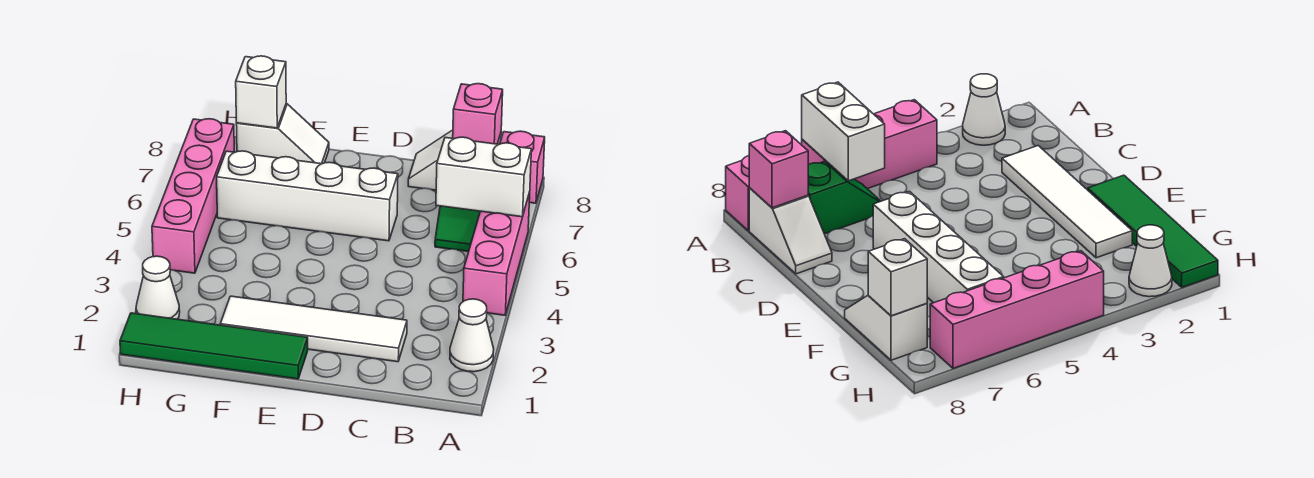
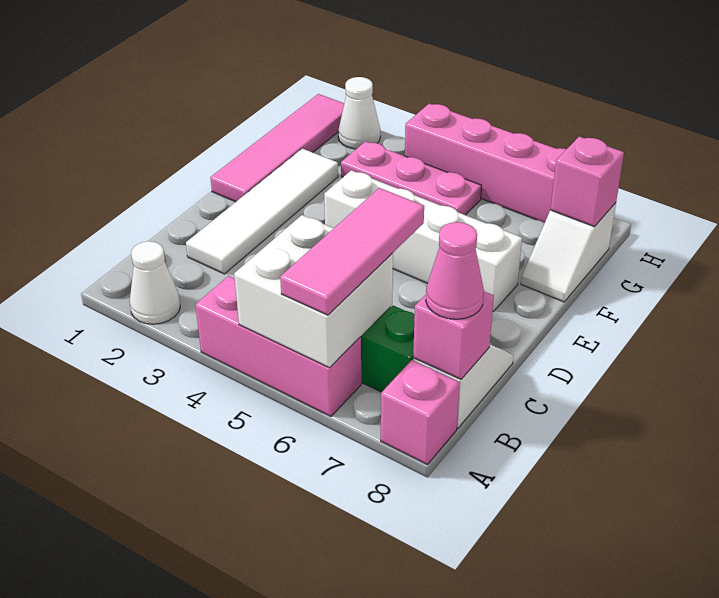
white 1x2 brick [436,137,531,217] -> white 2x2 brick [234,215,393,368]
none -> pink 1x3 tile [280,188,424,315]
none -> pink 1x1 cone [426,222,484,319]
white 1x4 brick [217,151,398,241] -> white 1x4 brick turned to [324,170,522,312]
green 1x4 tile [120,313,308,379] -> pink 1x4 tile [210,94,344,202]
none -> pink 1x3 plate [341,141,482,215]
white 1x1 brick [236,56,286,128] -> pink 1x1 brick [551,136,624,227]

